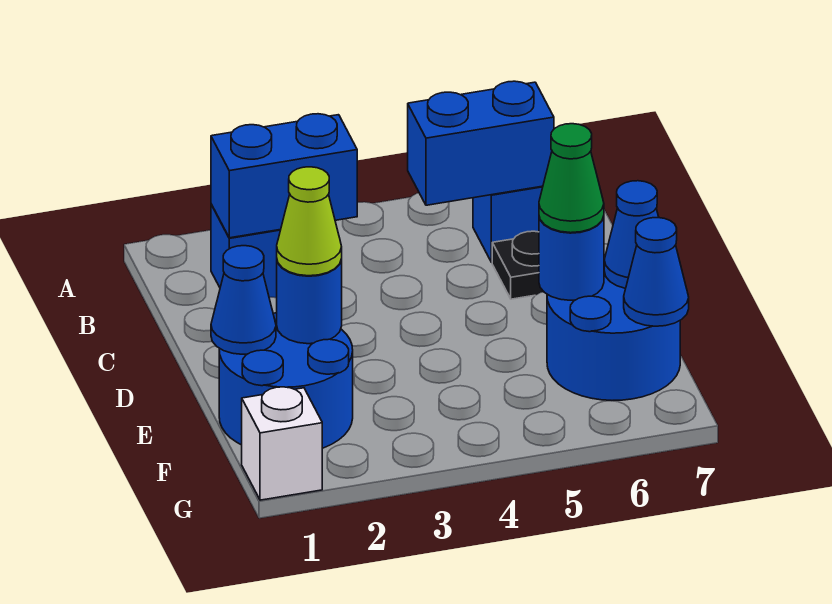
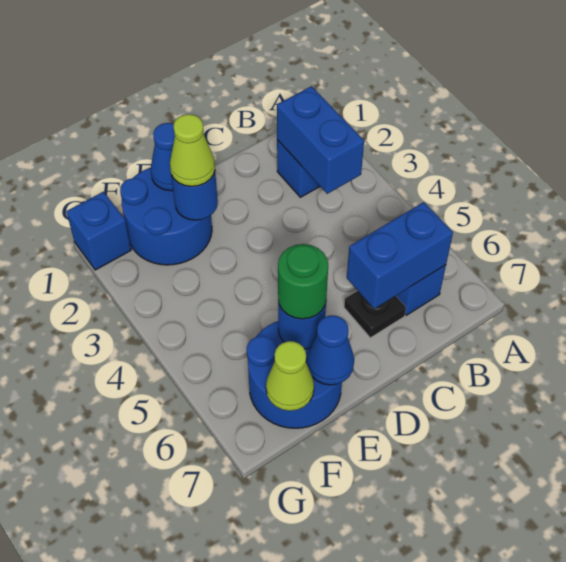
blue 1x2 brick [408,81,554,205] -> blue 1x2 brick turned to [347,202,453,309]
green 1x1 cone [539,124,604,233] -> green 1x1 round brick [278,244,328,319]
blue 1x1 cone [624,218,689,326] -> lime 1x1 cone [266,341,314,411]
white 1x1 brick [242,387,322,500] -> blue 1x1 brick [66,192,131,270]

